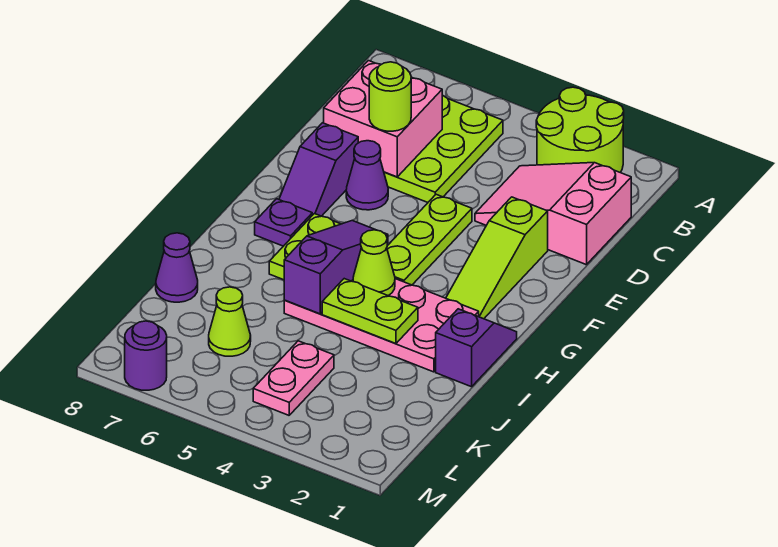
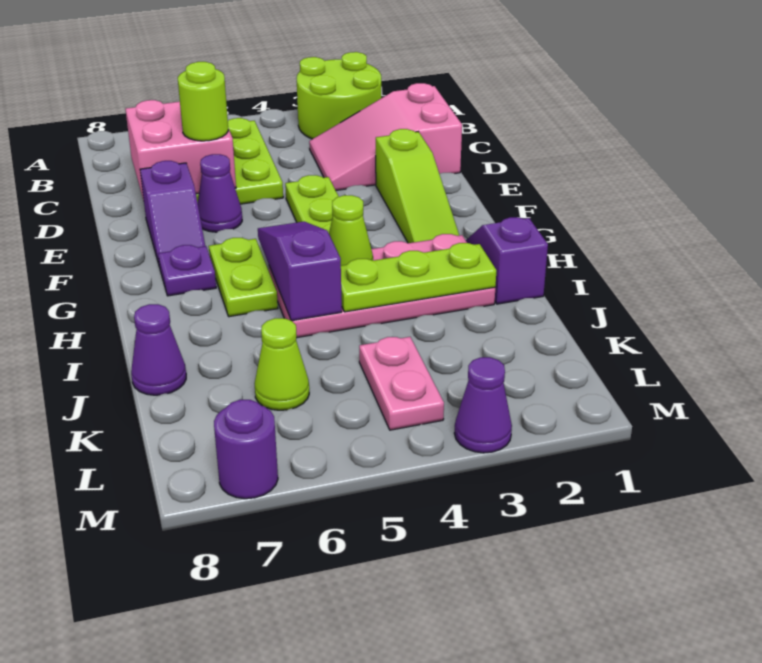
lime 1x2 plate [322,279,418,344] -> lime 1x3 plate [341,243,496,312]
none -> purple 1x1 cone [454,357,512,453]

